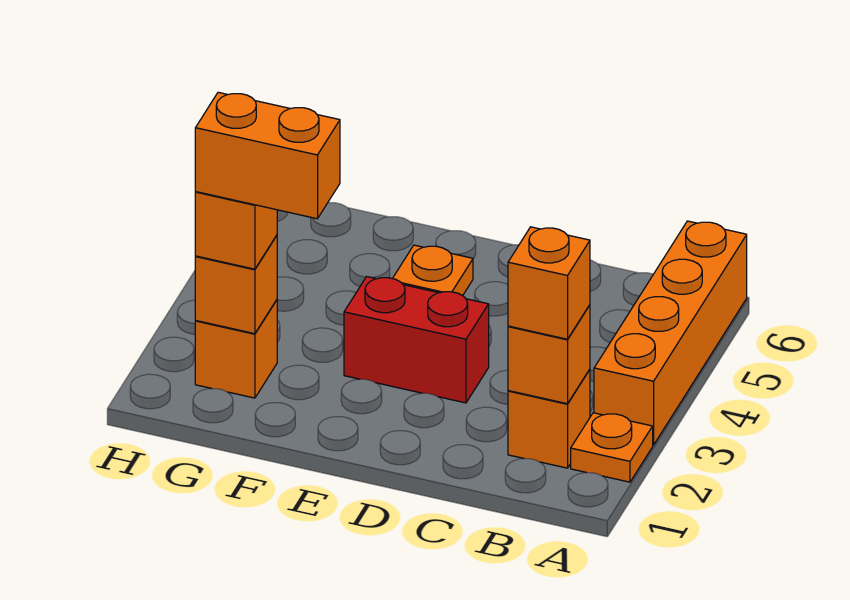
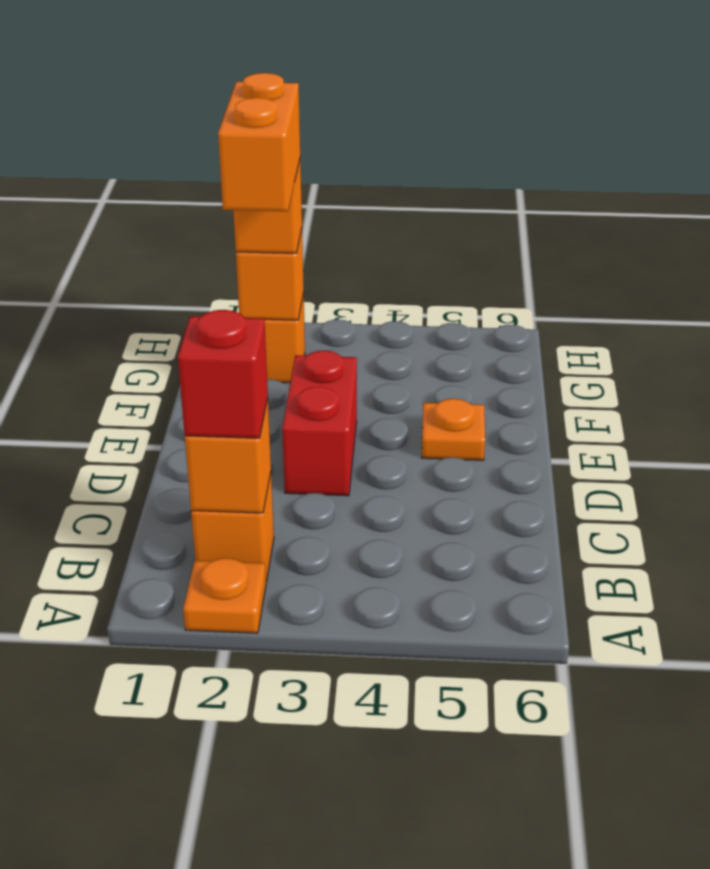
orange 1x4 brick [594,221,747,445] -> none
orange 1x1 brick [508,227,590,339] -> red 1x1 brick [178,310,268,438]

